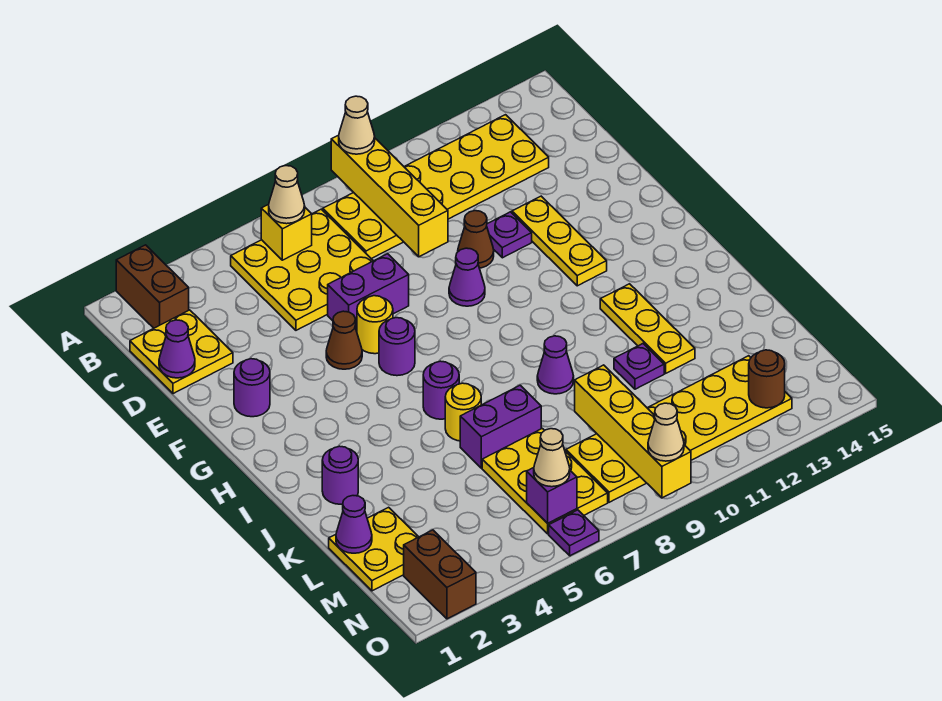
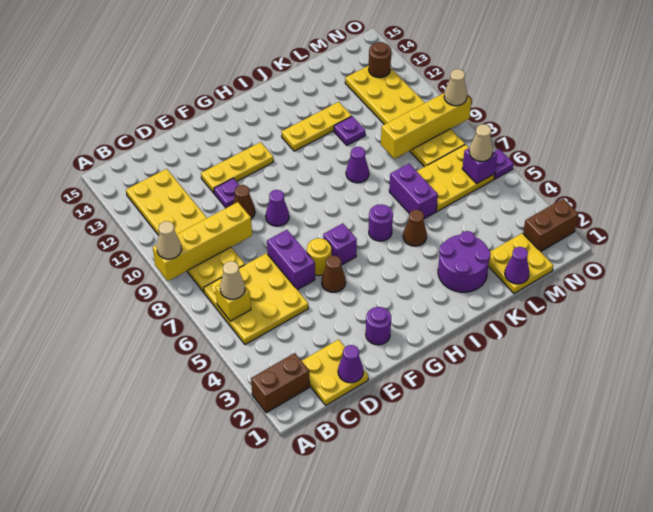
purple 1x1 round brick [379,318,415,376] -> purple 1x1 brick [323,223,357,265]
purple 1x1 round brick [322,446,358,504] -> purple 2x2 round brick [438,231,491,292]
none -> brown 1x1 cone [403,210,427,246]
yellow 1x1 round brick [445,383,481,441] -> none

